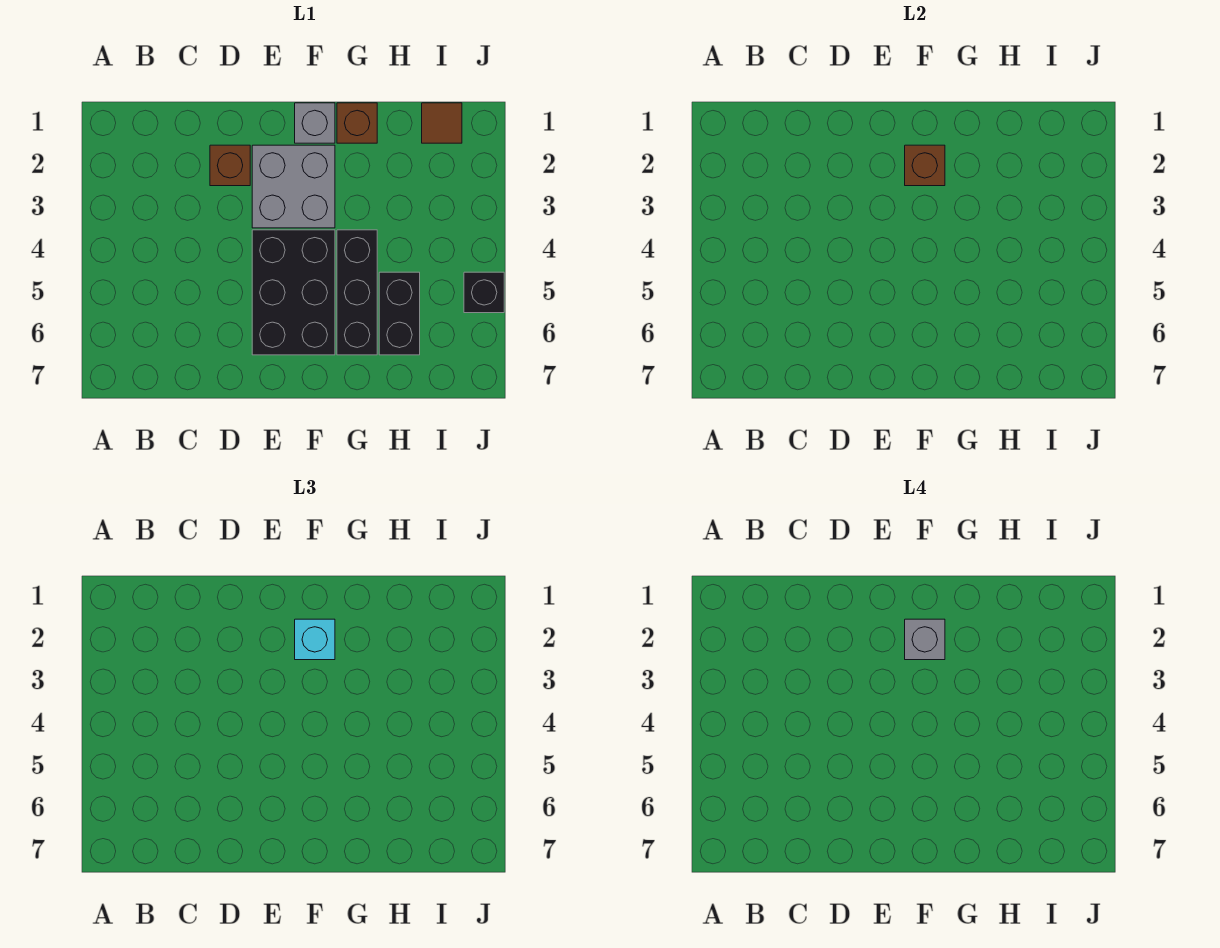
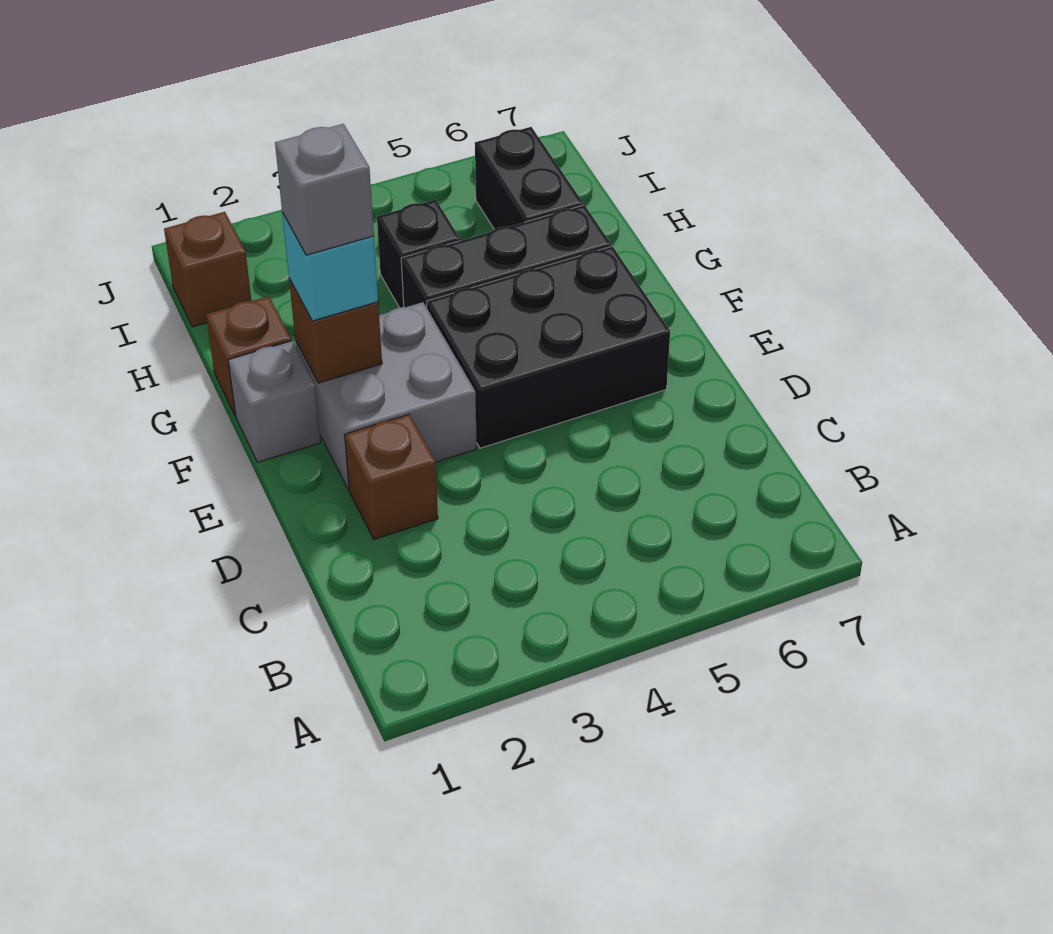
black 1x2 brick [379,272,420,355] -> black 1x2 brick turned to [475,127,583,229]
brown 1x1 tile [422,103,462,143] -> brown 1x1 brick [164,212,251,327]
black 1x1 brick [464,272,504,313] -> black 1x1 brick moved to [377,200,460,308]

